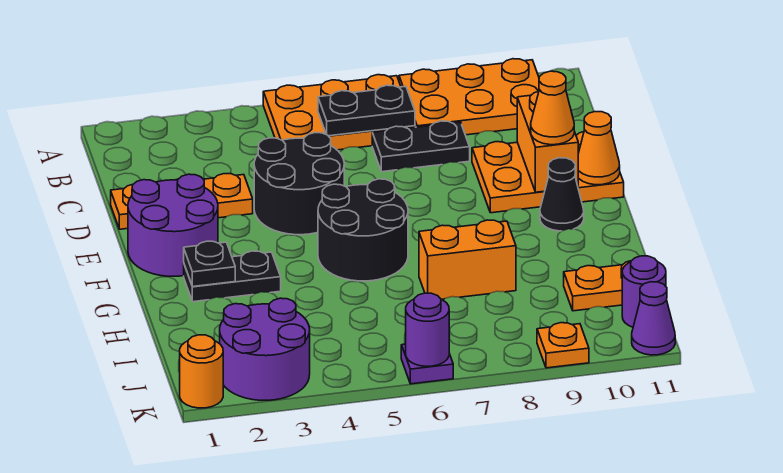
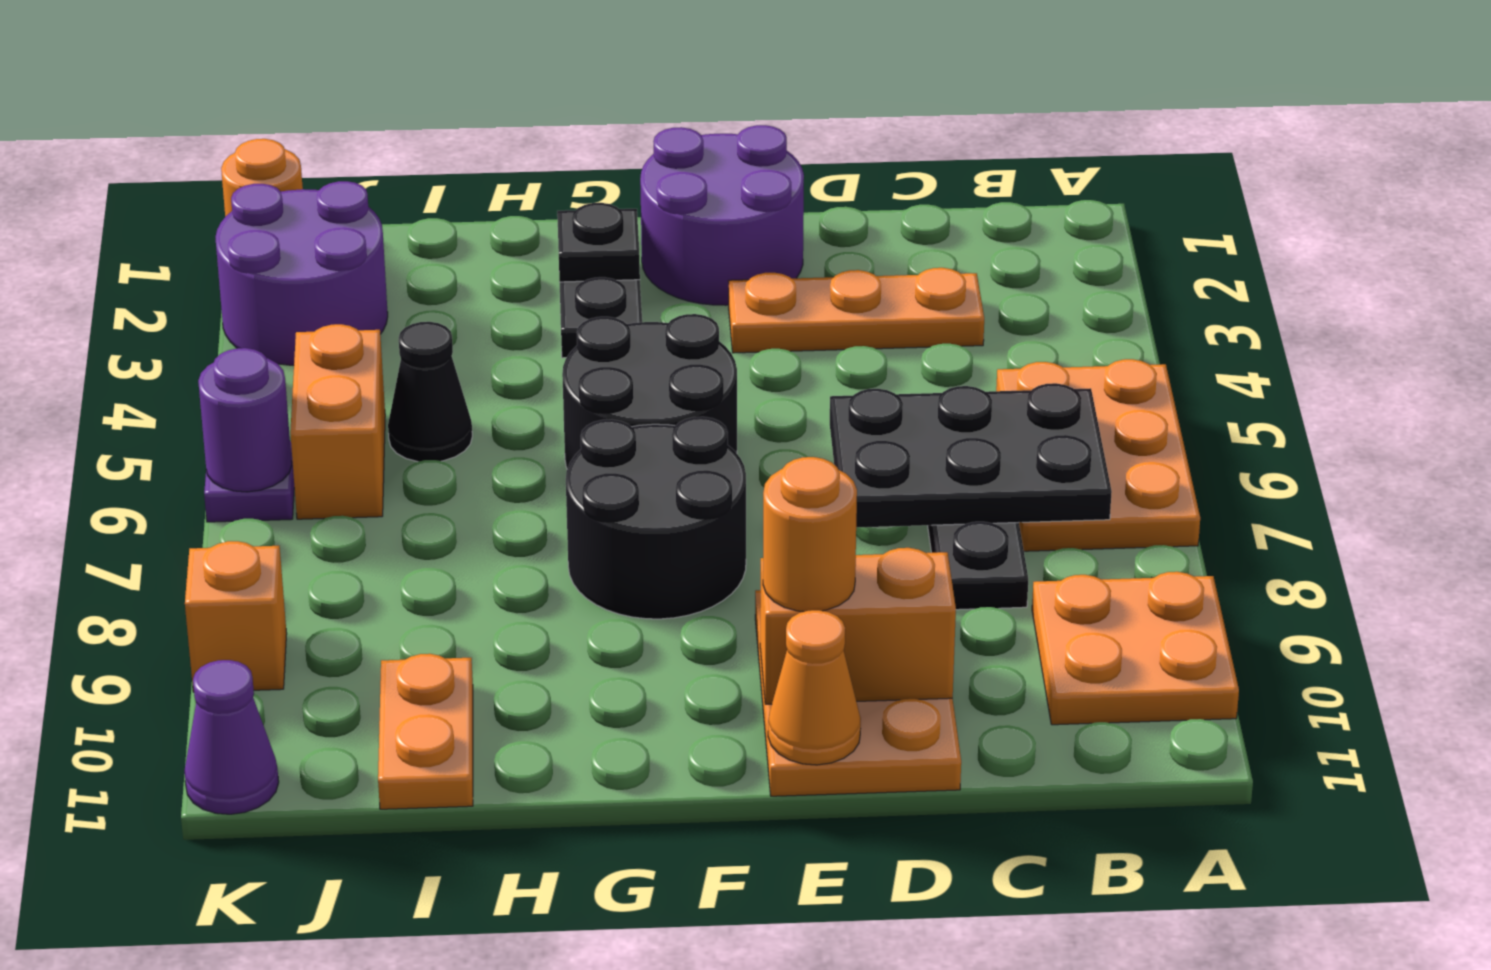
orange 2x3 plate [399,59,539,135] -> orange 2x2 plate [1032,572,1239,725]
black 1x2 plate [318,85,415,136] -> black 2x3 plate [830,383,1112,528]
orange 1x3 plate [111,174,253,229] -> orange 1x3 plate turned to [729,268,984,353]
black 2x2 round brick [254,133,344,235] -> black 2x2 round brick moved to [566,417,746,619]
orange 1x1 cone [531,71,574,145] -> orange 1x1 round brick [763,457,857,612]
black 1x1 cone [540,158,584,231] -> black 1x1 cone moved to [388,322,472,462]
orange 1x2 brick [419,220,516,299] -> orange 1x2 brick moved to [290,324,385,519]
purple 1x1 round brick [622,256,666,327] -> none
orange 1x1 plate [537,323,589,368] -> orange 1x1 brick [185,541,287,692]

